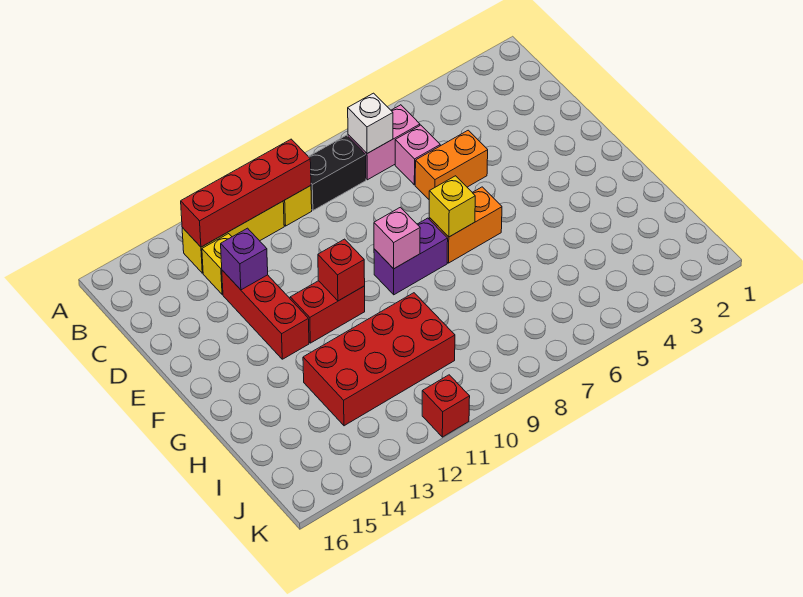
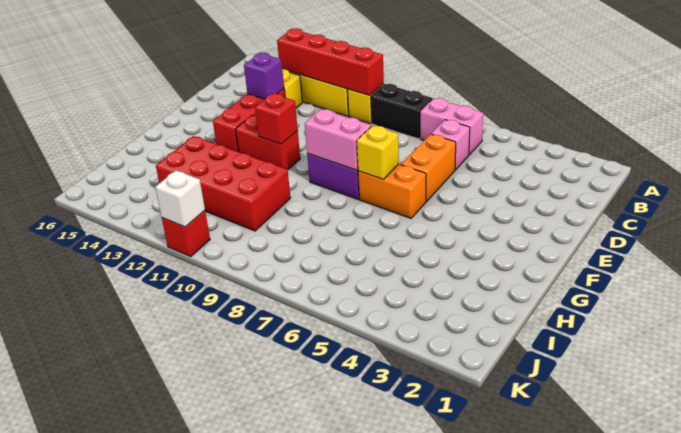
white 1x1 brick [348,93,393,154] -> white 1x1 brick moved to [155,170,205,227]
orange 1x2 brick [415,130,488,199] -> orange 1x2 brick turned to [401,134,456,202]
pink 1x1 brick [374,207,420,269] -> pink 1x2 brick [305,109,371,170]

